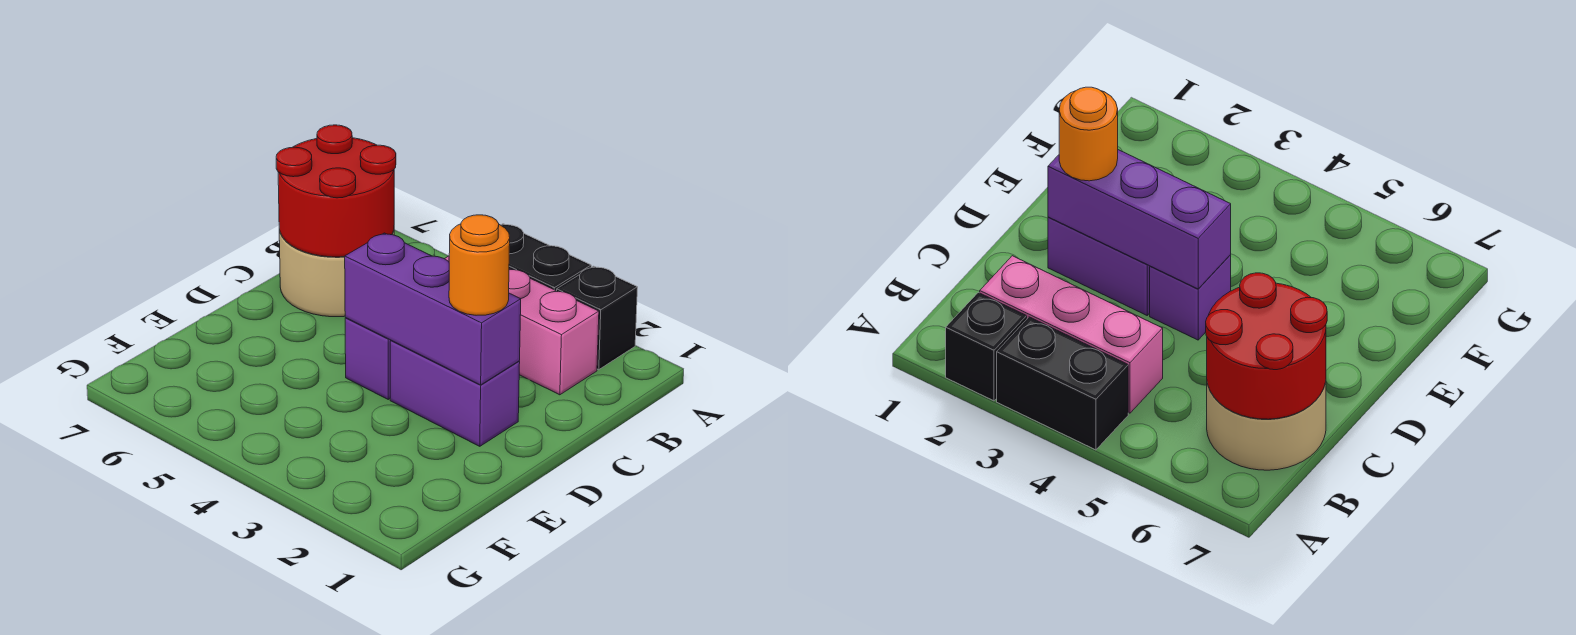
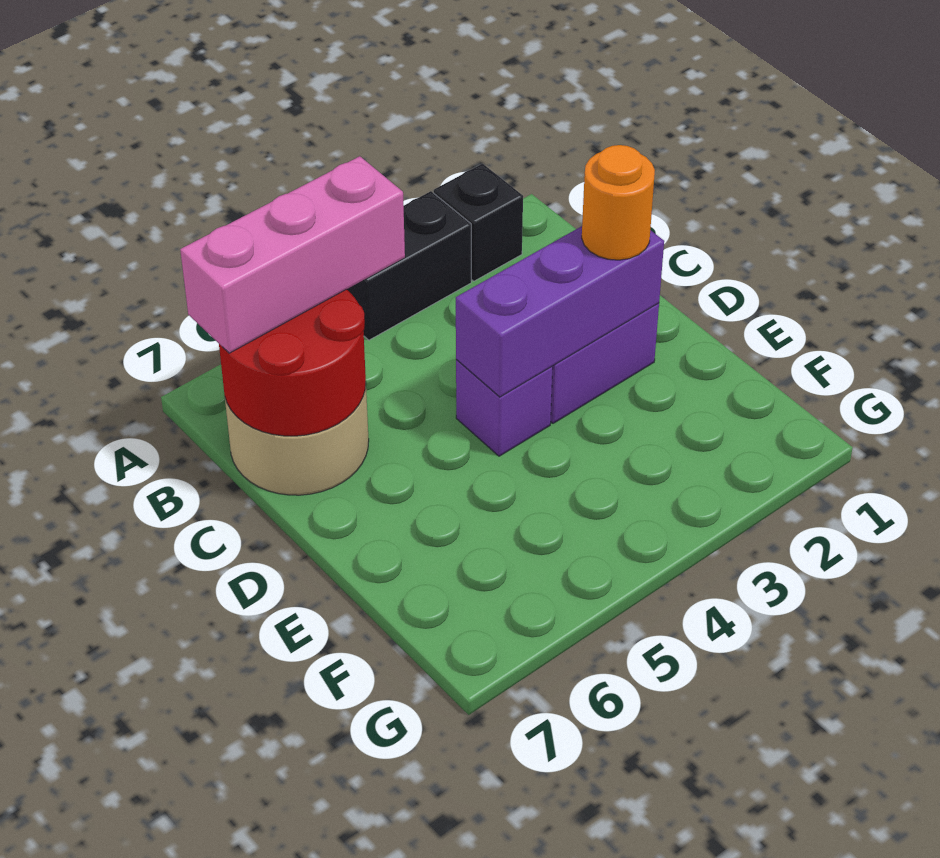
pink 1x3 brick [445,256,599,395] -> pink 1x3 brick moved to [180,156,405,353]

